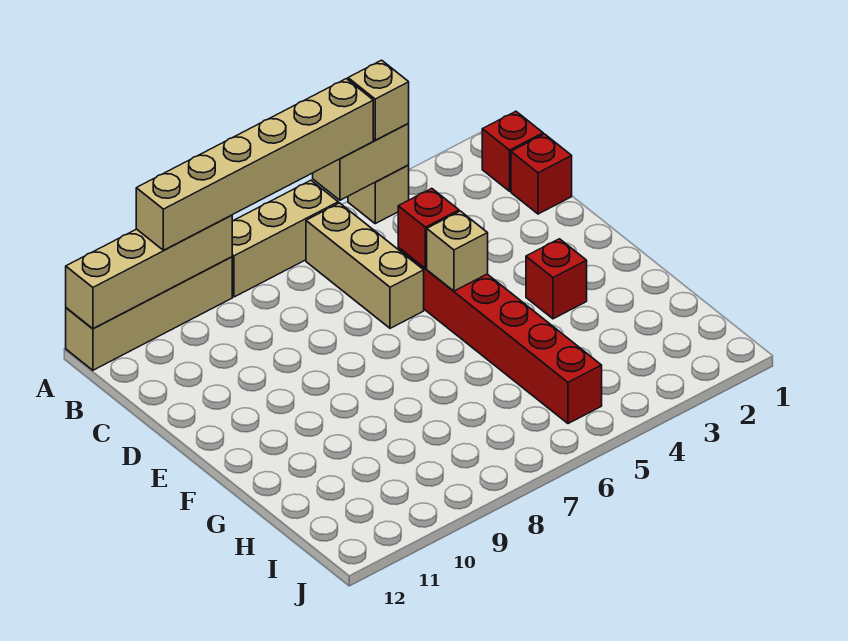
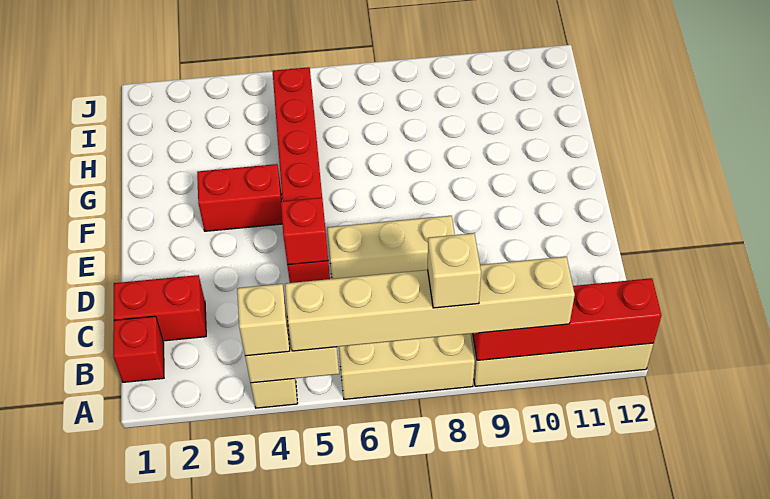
tan 1x4 brick [66,215,232,329] -> red 1x4 brick [473,278,661,360]
tan 1x3 brick [306,203,424,328] -> tan 1x3 brick turned to [327,216,455,279]
red 1x1 brick [511,134,572,214] -> red 1x2 brick [114,275,206,341]
tan 1x1 brick [427,211,488,291] -> tan 1x1 brick moved to [428,233,481,308]
red 1x1 brick [526,239,587,319] -> red 1x2 brick [197,164,282,231]

